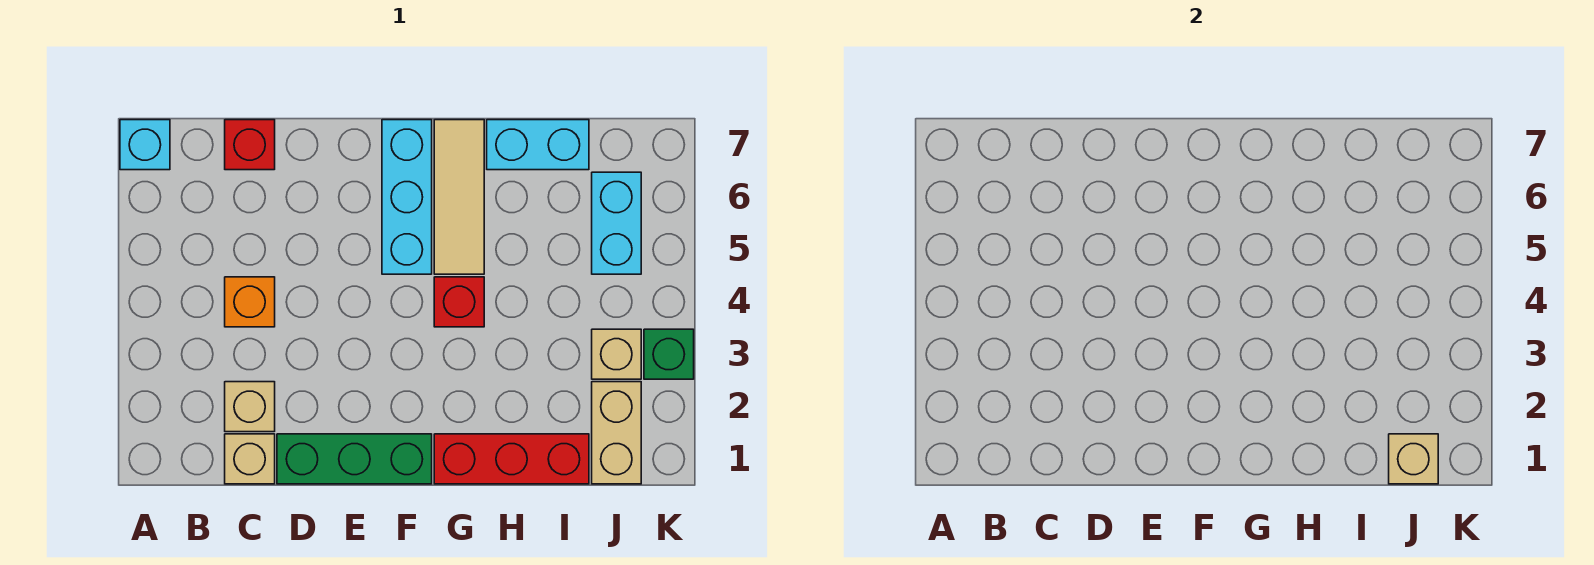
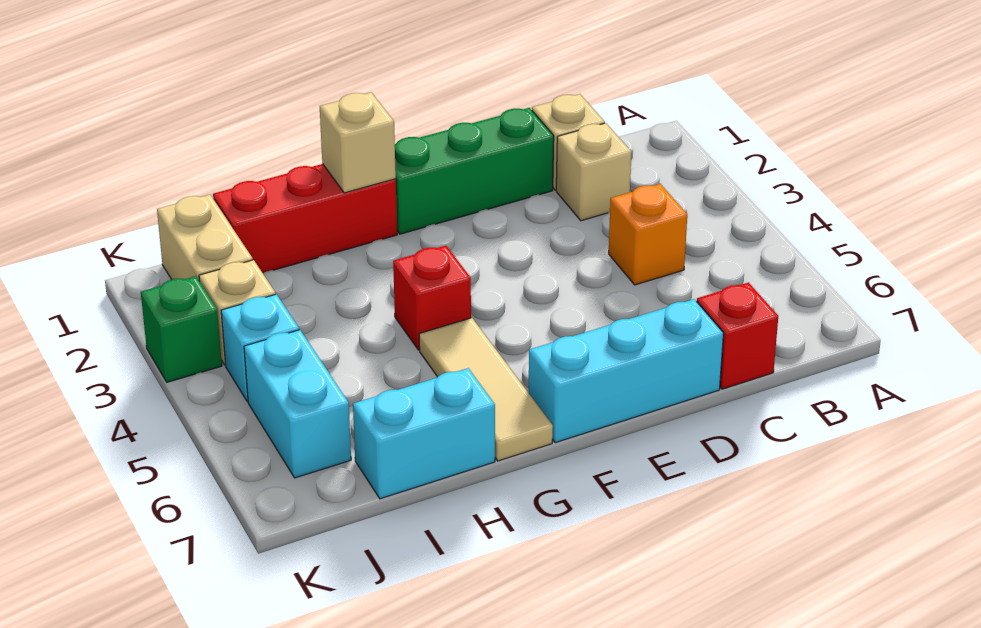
cyan 1x1 brick [120,120,170,170] -> cyan 1x1 brick moved to [221,294,299,402]
cyan 1x3 brick [382,120,432,274] -> cyan 1x3 brick turned to [529,299,724,443]
tan 1x1 brick [1389,434,1438,484] -> tan 1x1 brick moved to [320,92,396,193]

